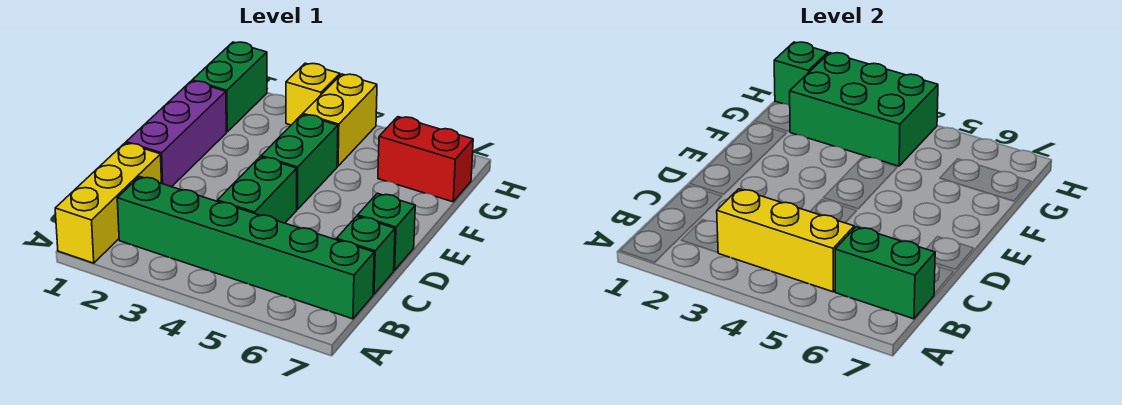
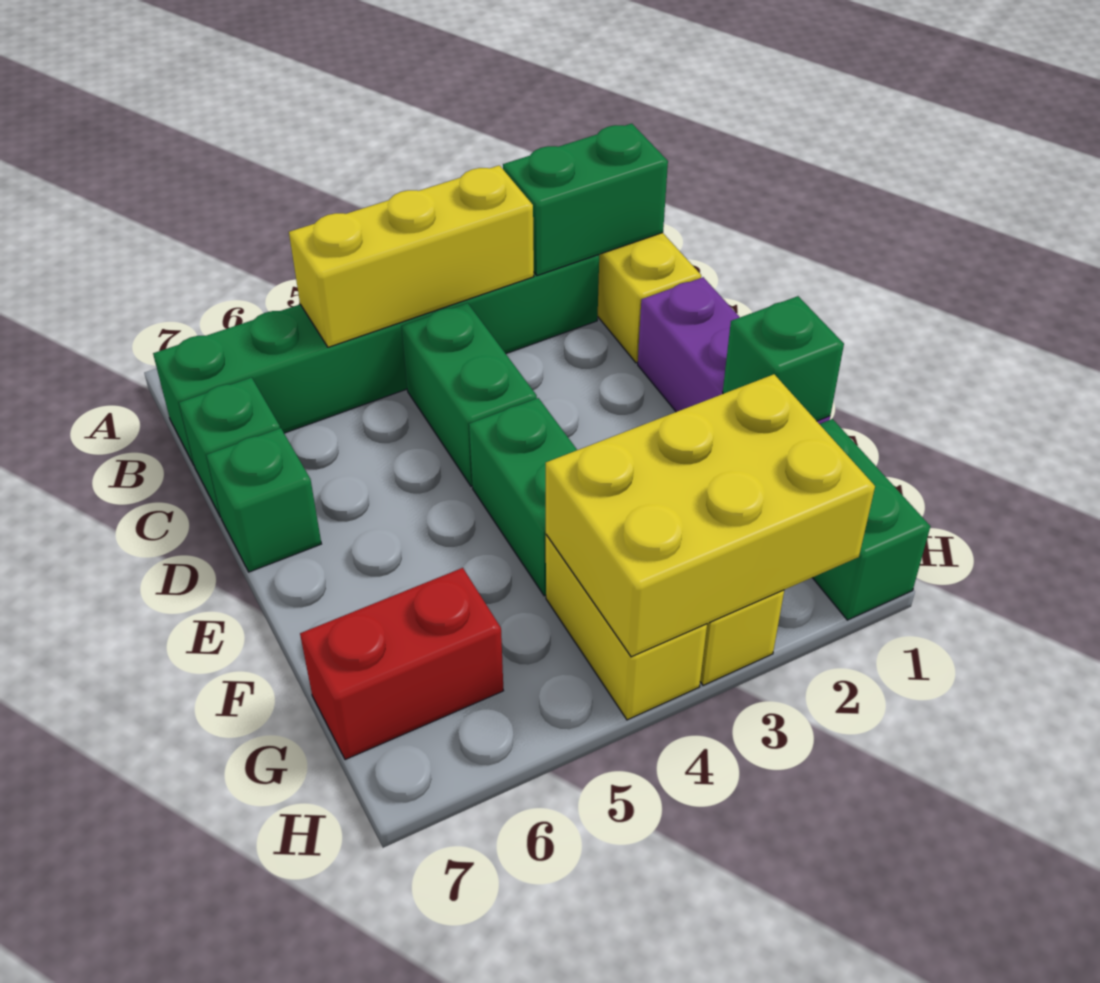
green 1x2 brick [835,227,935,319] -> green 1x2 brick moved to [503,124,668,276]
green 2x3 brick [790,53,938,166] -> yellow 2x3 brick [546,374,875,657]
green 1x1 brick [774,42,828,106] -> green 1x1 brick moved to [723,296,844,421]

